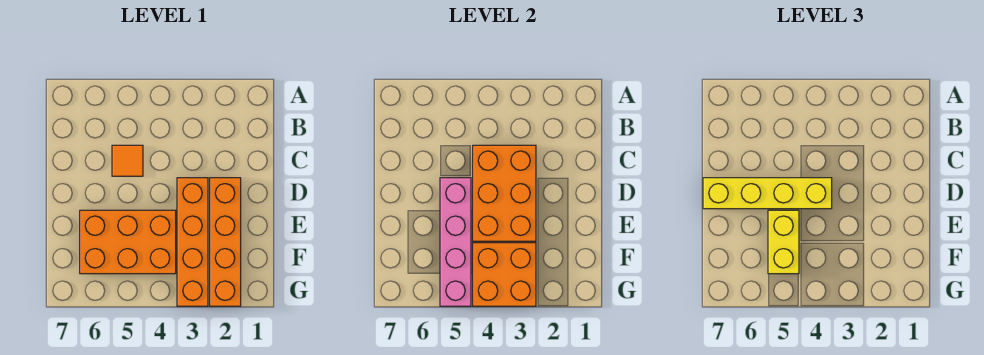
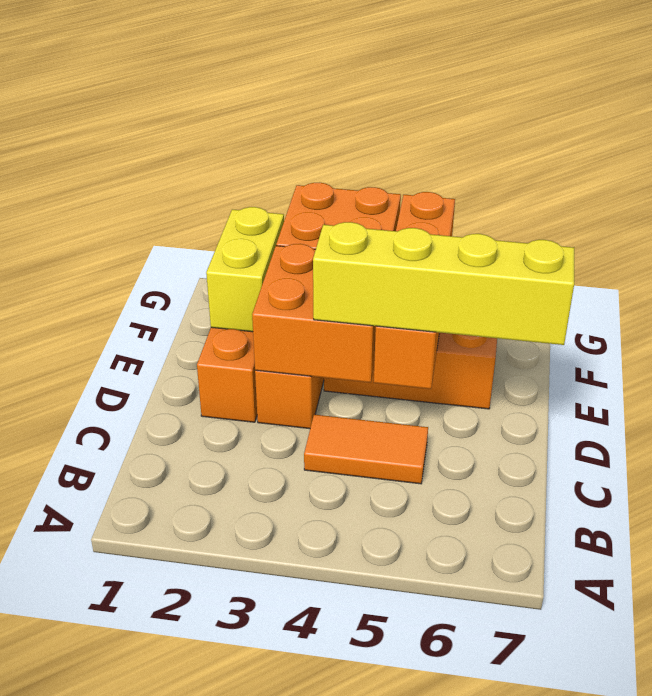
orange 2x3 brick [473,145,536,241] -> orange 2x2 brick [252,244,376,383]
orange 1x1 tile [112,145,143,176] -> orange 1x2 tile [304,415,428,484]
pink 1x4 brick [440,178,471,306] -> orange 1x4 brick [374,192,455,389]
yellow 1x2 brick [768,210,799,274] -> yellow 1x2 brick moved to [206,207,284,332]

